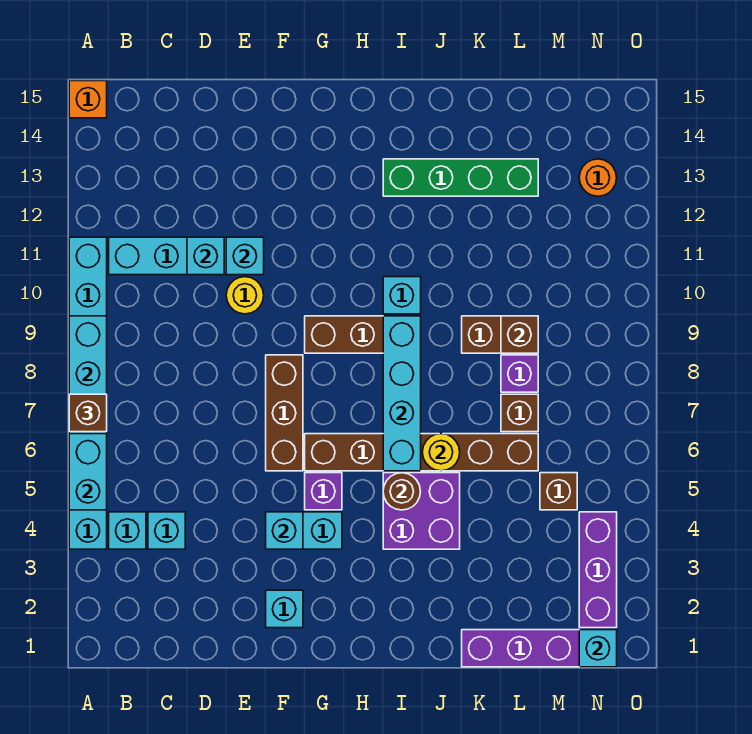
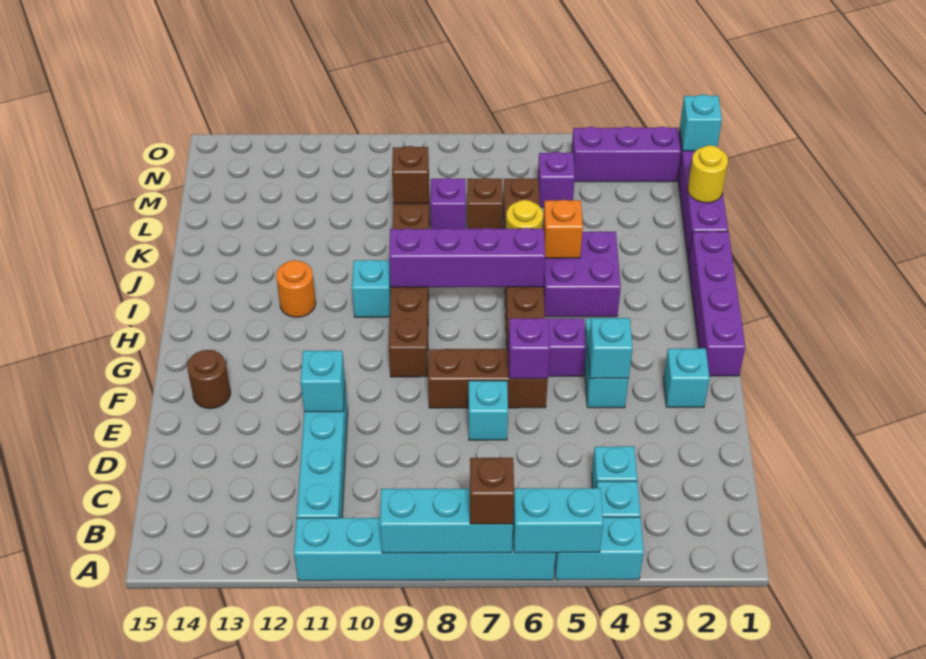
orange 1x1 brick [69,81,107,118] -> orange 1x1 brick moved to [543,200,583,258]
cyan 1x1 brick [187,237,224,275] -> cyan 1x1 brick moved to [469,381,508,440]
yellow 1x1 round brick [226,277,264,314] -> yellow 1x1 round brick moved to [688,145,728,203]
none -> purple 1x1 brick [508,318,550,379]
none -> purple 1x4 brick [688,231,745,376]
brown 1x1 round brick [383,473,420,510] -> brown 1x1 round brick moved to [187,350,231,409]
cyan 1x4 brick [383,316,421,471] -> purple 1x4 brick [389,228,545,287]
green 1x4 brick [383,159,538,196] -> none
brown 1x1 brick [540,473,577,510] -> purple 1x1 brick [538,152,575,207]
orange 1x1 round brick [579,159,617,196] -> orange 1x1 round brick moved to [276,260,316,317]

